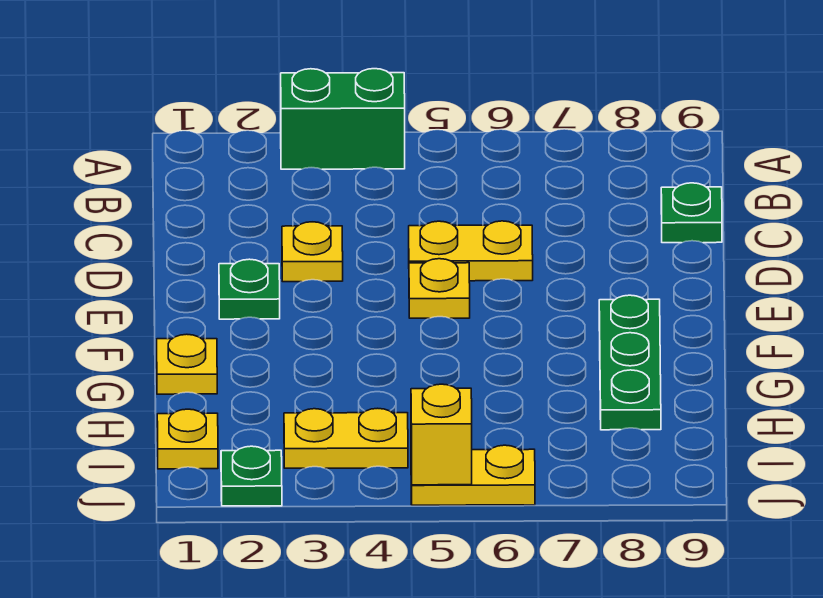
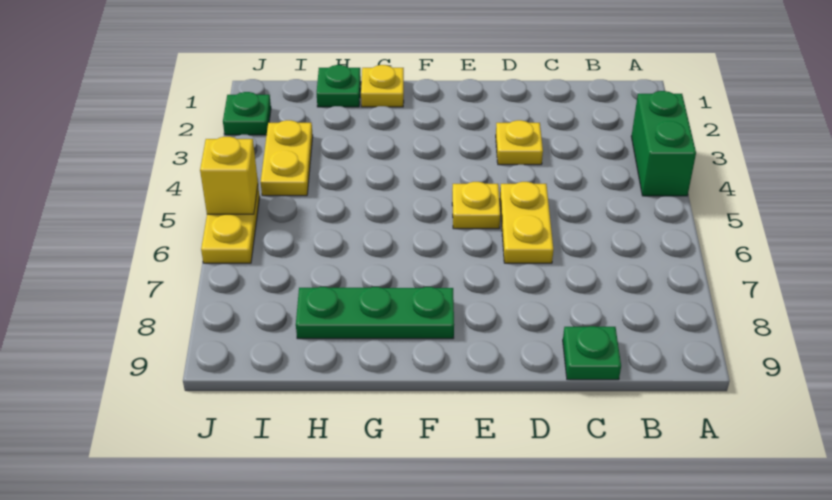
green 1x1 plate [219,259,280,319] -> green 1x1 plate moved to [317,65,361,107]
yellow 1x1 plate [157,409,218,469] -> none

